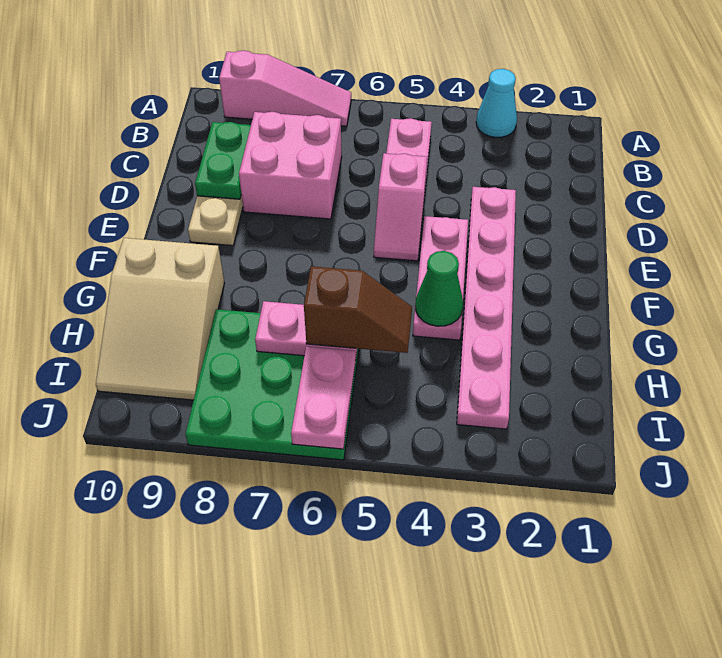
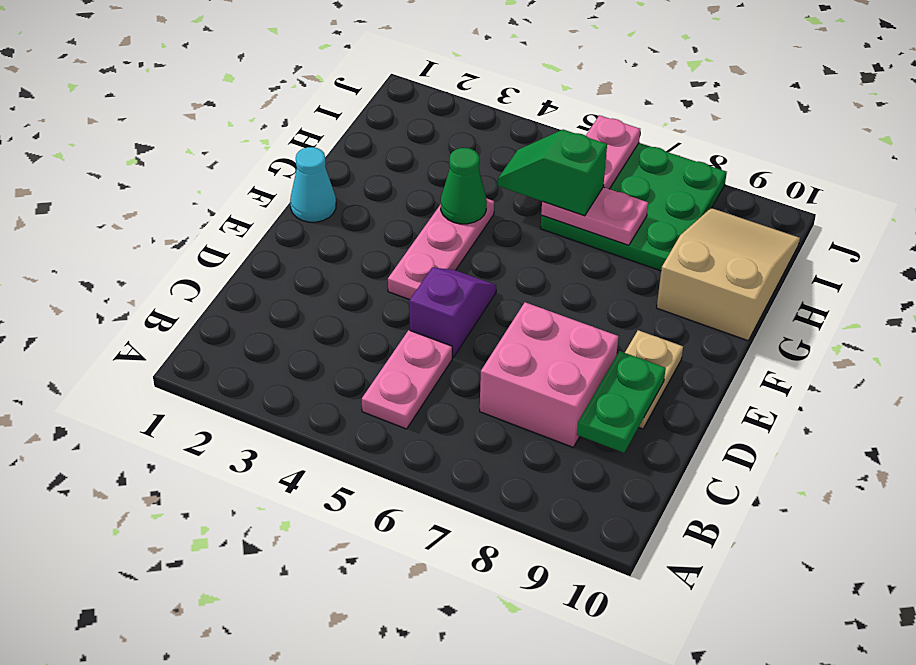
cyan 1x1 cone [476,69,517,137] -> cyan 1x1 cone moved to [290,147,336,222]
pink 1x3 slope [219,51,351,126] -> none
pink 1x6 plate [457,187,516,429] -> none
pink 1x2 slope [374,153,427,261] -> purple 1x2 slope [409,268,496,358]
brown 1x2 slope [304,266,412,353] -> green 1x2 slope [498,130,607,216]

